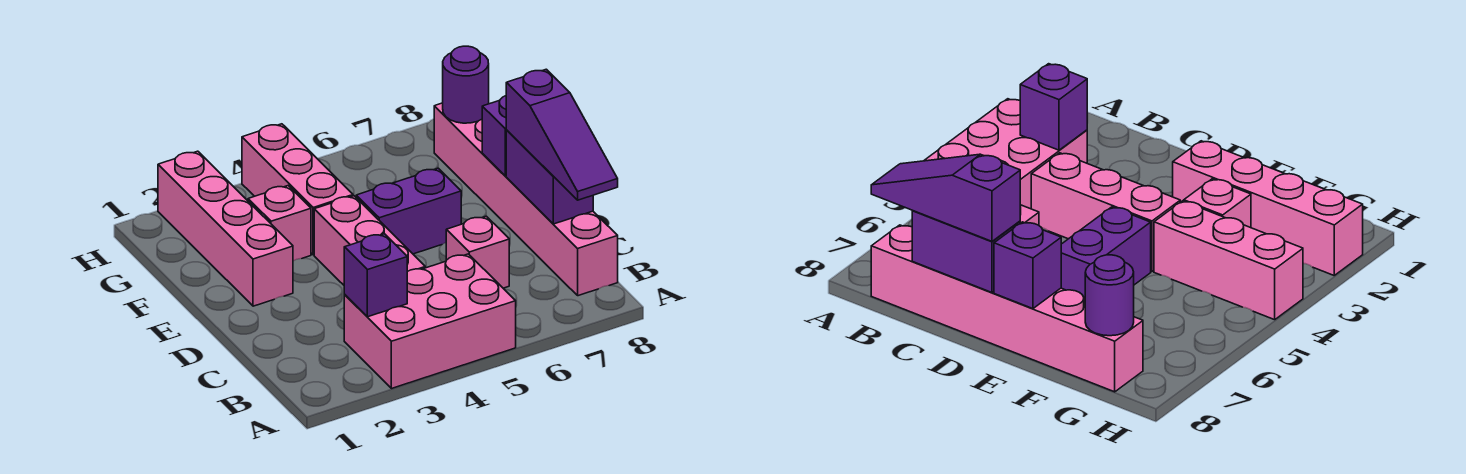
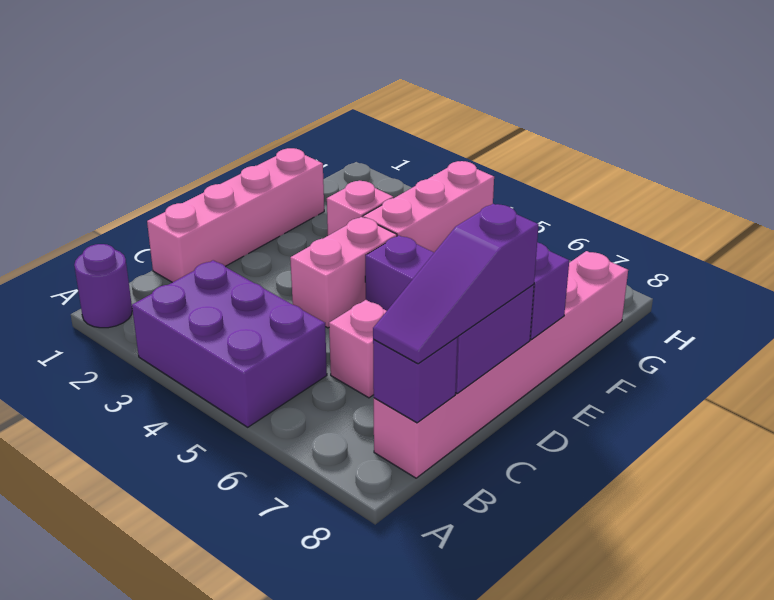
pink 2x3 brick [344,254,516,389] -> purple 2x3 brick [132,260,327,427]
purple 1x1 brick [344,234,407,317] -> purple 1x1 brick moved to [373,337,457,423]
pink 1x3 brick [314,196,425,285] -> pink 1x2 brick [290,217,397,328]
pink 1x4 brick [158,151,293,306] -> pink 1x4 brick moved to [147,148,324,282]
purple 1x1 round brick [443,46,489,123] -> purple 1x1 round brick moved to [74,244,132,328]

